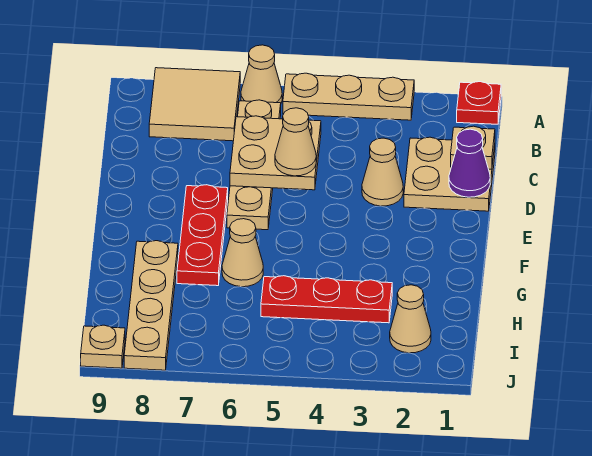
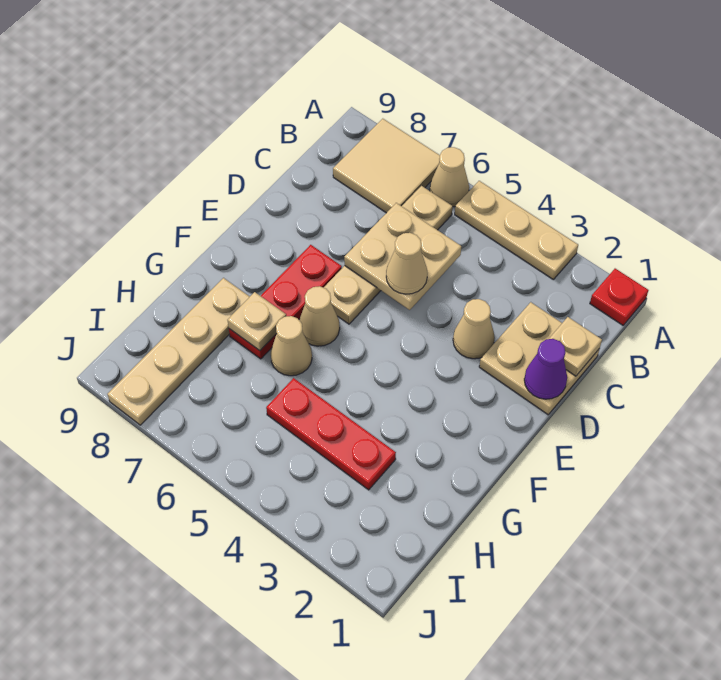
tan 1x1 cone [390,285,431,353] -> tan 1x1 cone moved to [300,286,340,346]
tan 1x1 plate [81,325,125,368] -> tan 1x1 plate moved to [228,292,286,351]

